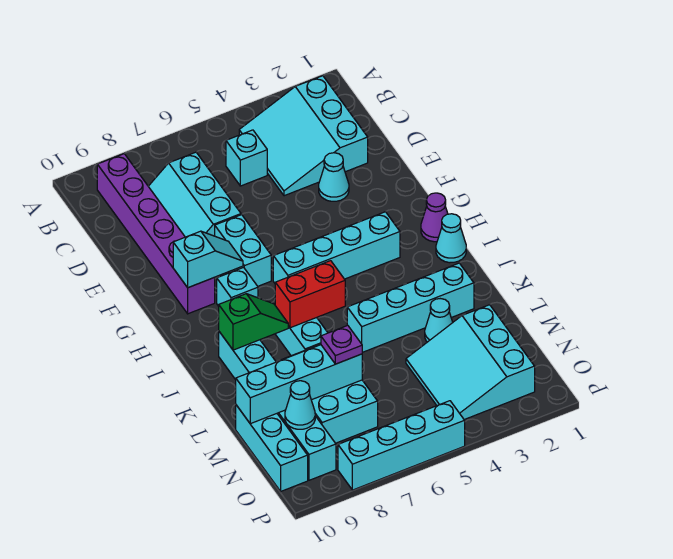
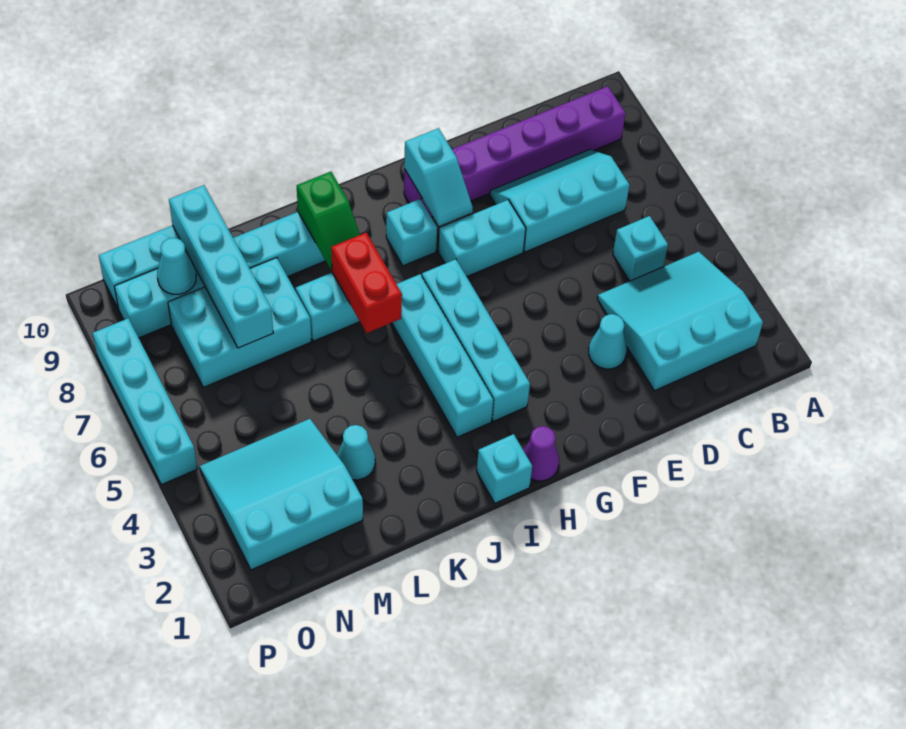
cyan 1x1 cone [436,214,466,263] -> cyan 1x1 brick [477,434,532,503]
cyan 1x4 brick [347,263,474,352] -> cyan 1x4 brick moved to [392,274,494,437]
purple 1x1 plate [321,325,362,364] -> none

